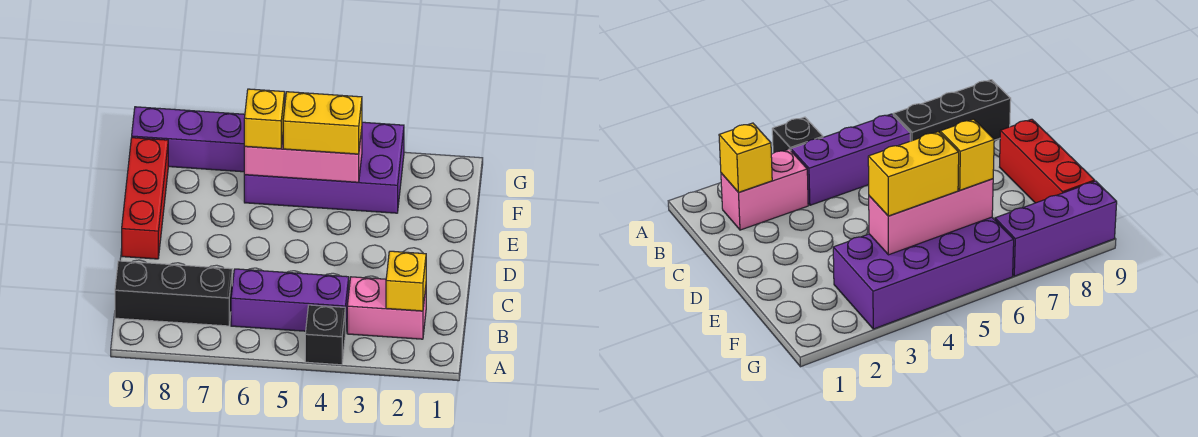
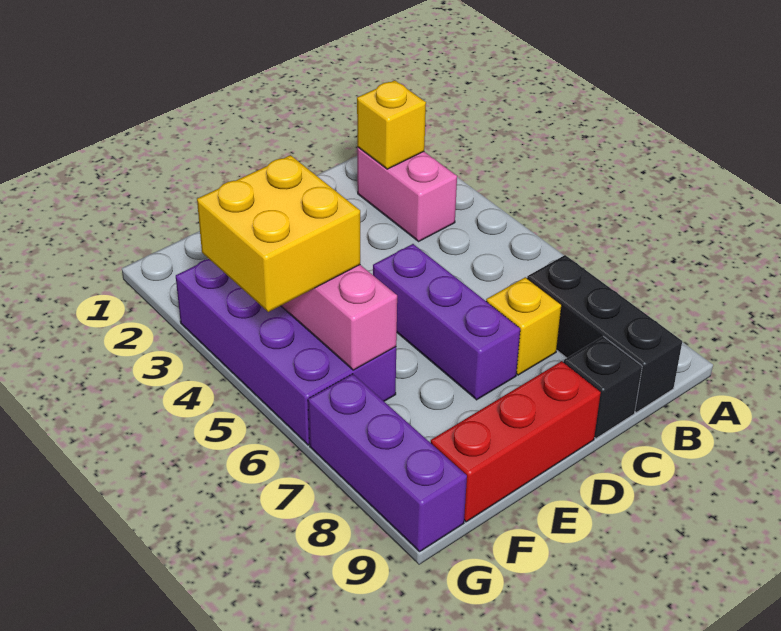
black 1x1 brick [305,305,345,365] -> black 1x1 brick moved to [564,336,642,438]
purple 1x3 brick [231,269,349,334] -> purple 1x3 brick moved to [373,244,520,400]
yellow 1x2 brick [283,92,362,154] -> yellow 2x2 brick [197,155,360,312]
yellow 1x1 brick [244,89,285,149] -> yellow 1x1 brick moved to [486,277,562,375]

